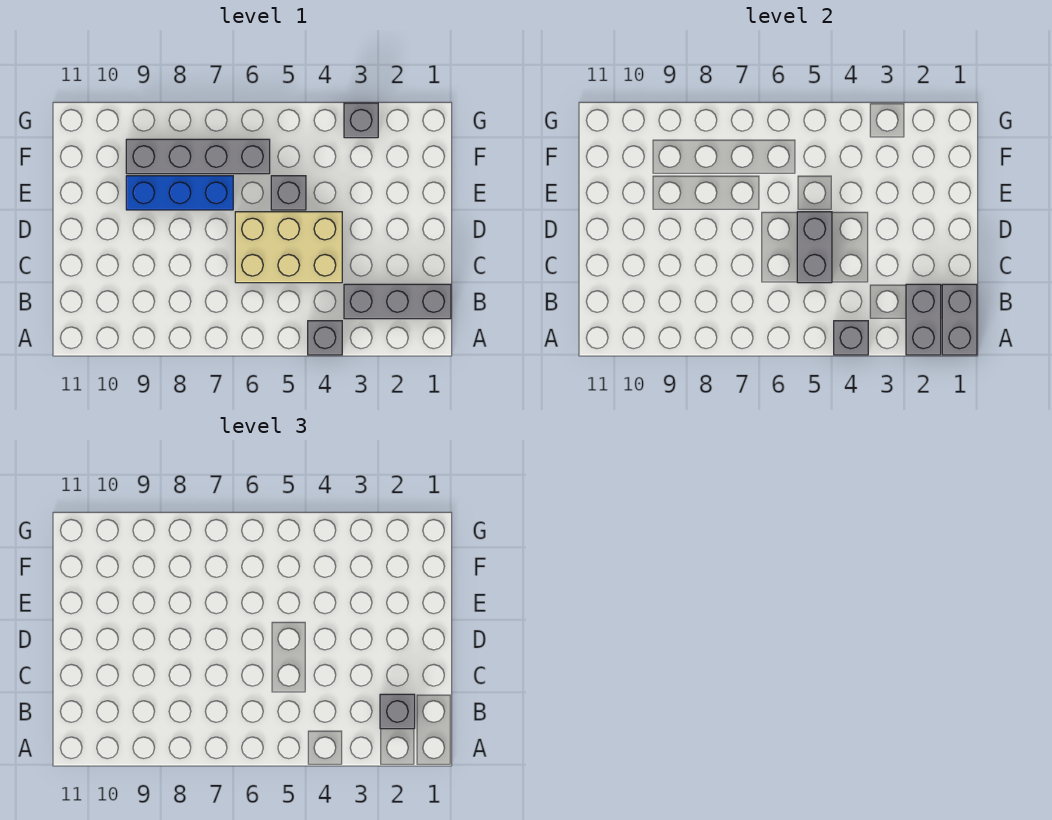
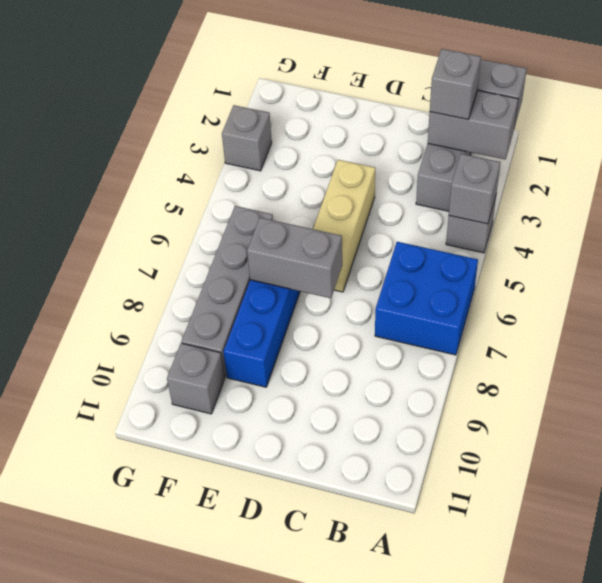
none -> blue 2x2 brick [375,242,478,355]
tan 2x3 brick [235,212,342,283] -> tan 1x3 brick [313,160,375,292]
grey 1x2 brick [797,212,832,283] -> grey 1x2 brick moved to [247,218,342,298]
grey 1x1 brick [271,176,306,210] -> grey 1x1 brick moved to [167,343,224,414]

